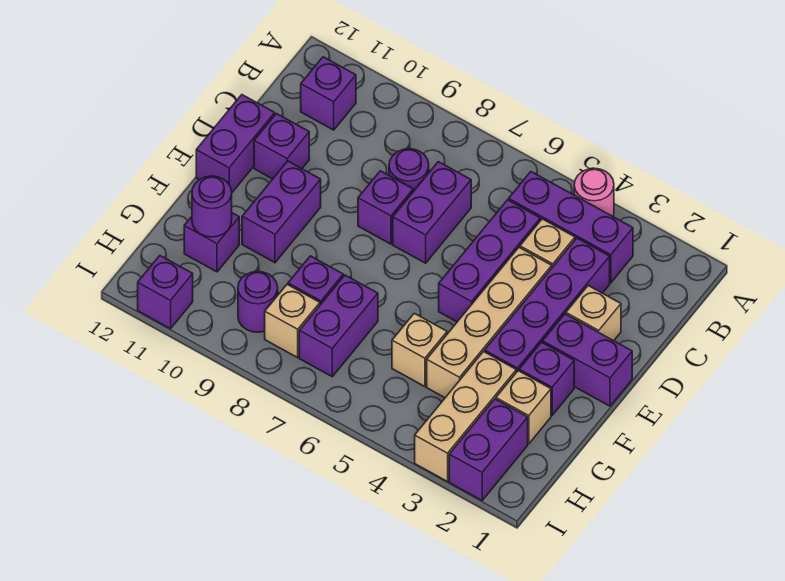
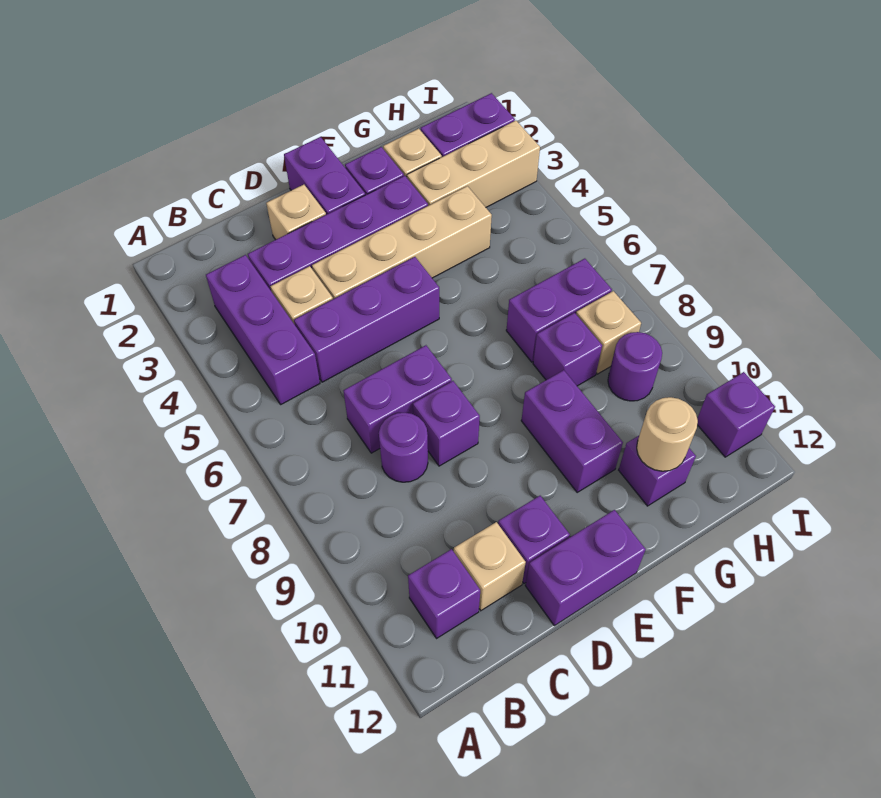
pink 1x1 round brick [574,168,614,216] -> none
purple 1x2 brick [242,161,321,263] -> purple 1x2 brick turned to [521,370,623,492]
tan 1x1 brick [392,313,447,387] -> tan 1x1 brick moved to [454,522,526,610]
purple 1x1 round brick [192,176,232,237] -> tan 1x1 round brick [637,397,698,471]

